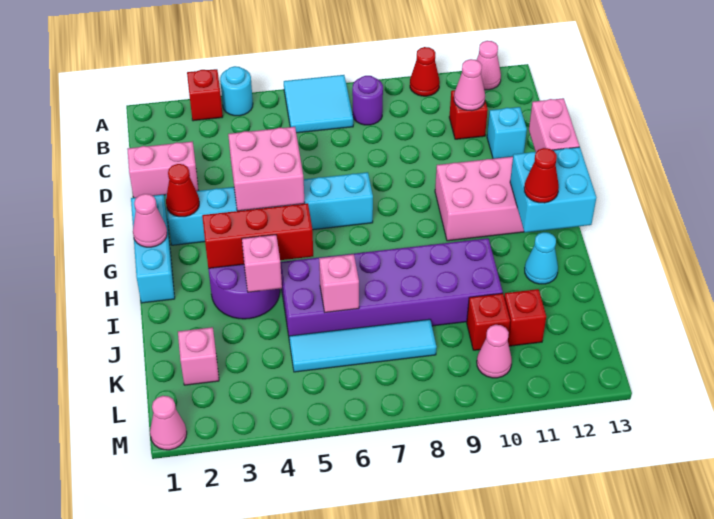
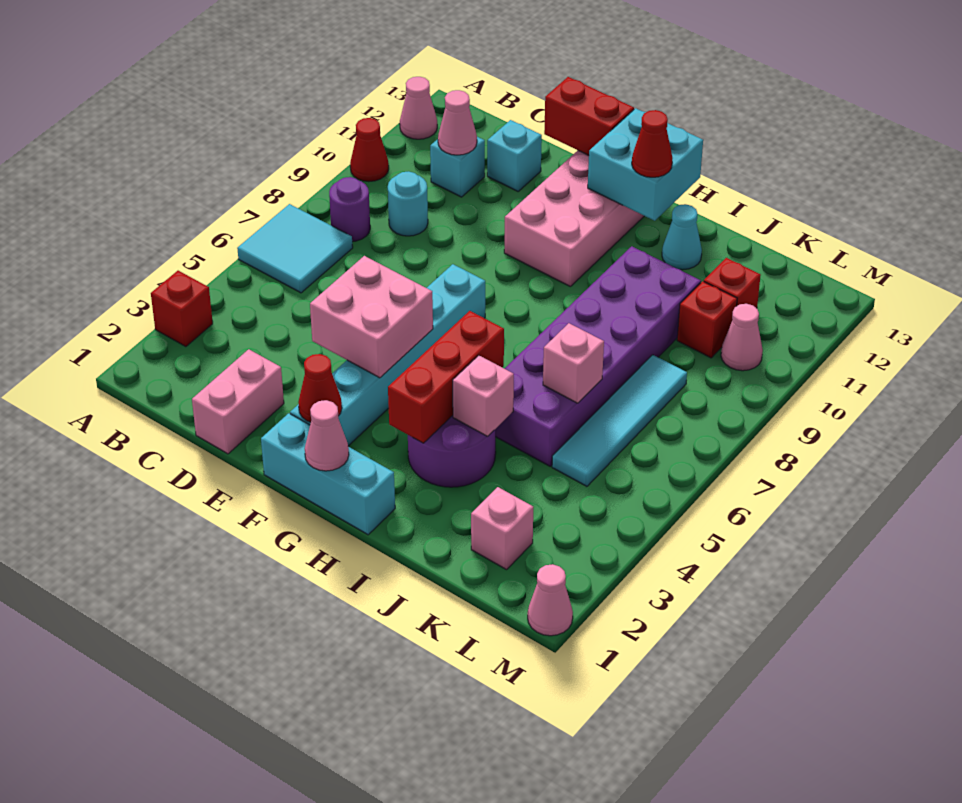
cyan 1x1 round brick [220,66,253,116] -> cyan 1x1 round brick moved to [388,171,428,236]
red 1x1 brick [449,90,488,139] -> cyan 1x1 brick [430,137,485,197]
pink 1x2 brick [529,98,579,152] -> red 1x2 brick [544,77,634,155]

